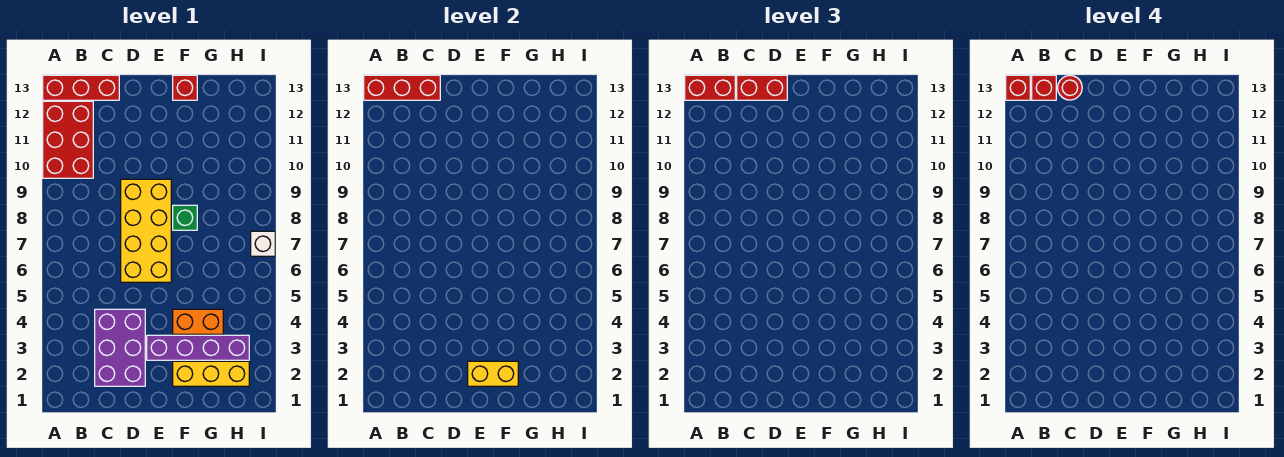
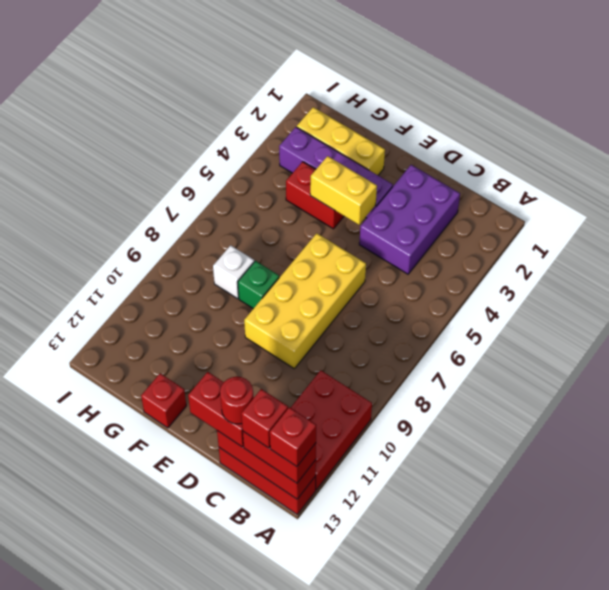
yellow 1x2 brick [468,361,518,386] -> yellow 1x2 brick moved to [310,156,377,225]
orange 1x2 brick [173,309,223,334] -> red 1x2 brick [286,162,344,229]
white 1x1 brick [251,231,275,256] -> white 1x1 brick moved to [213,245,254,299]

